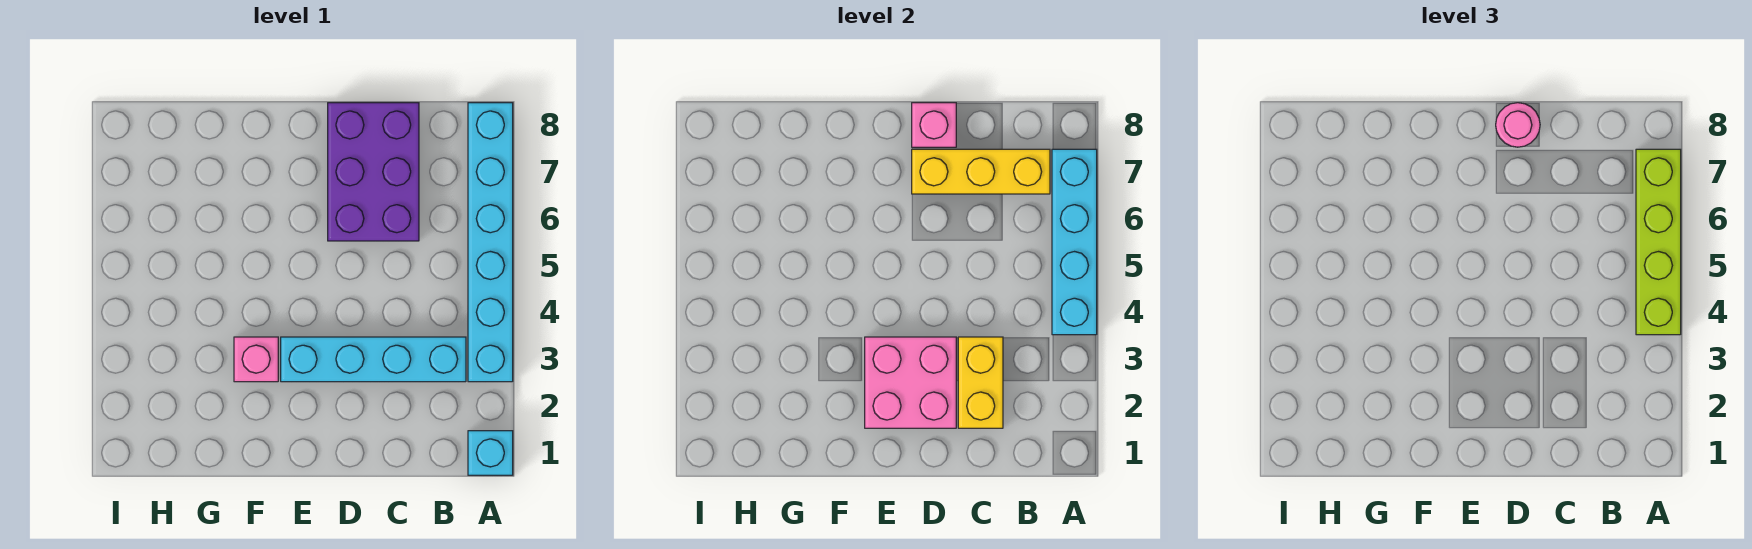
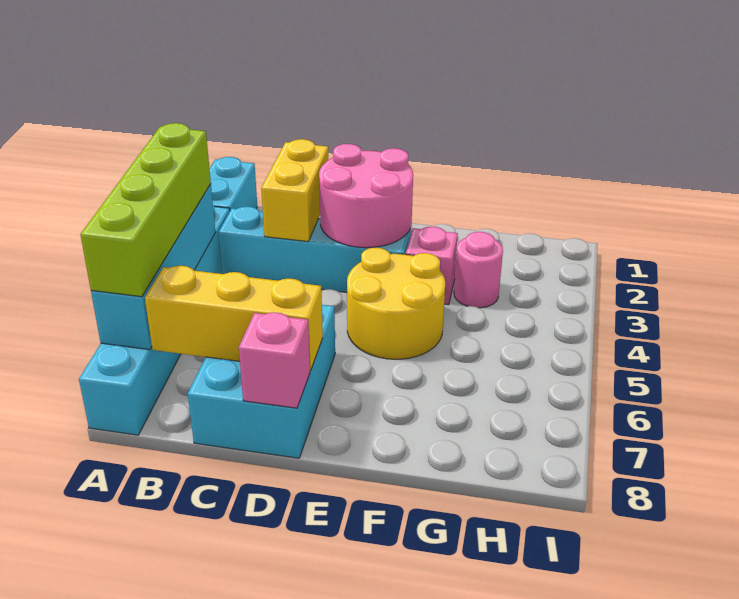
cyan 1x1 brick [468,431,513,475] -> cyan 1x2 brick [209,157,257,210]
purple 2x3 brick [328,103,419,241] -> cyan 2x3 brick [188,305,335,458]
pink 2x2 brick [865,337,956,428] -> pink 2x2 round brick [319,144,413,248]
pink 1x1 round brick [1496,103,1540,147] -> pink 1x1 round brick moved to [454,232,503,308]
none -> yellow 2x2 round brick [347,248,445,359]

